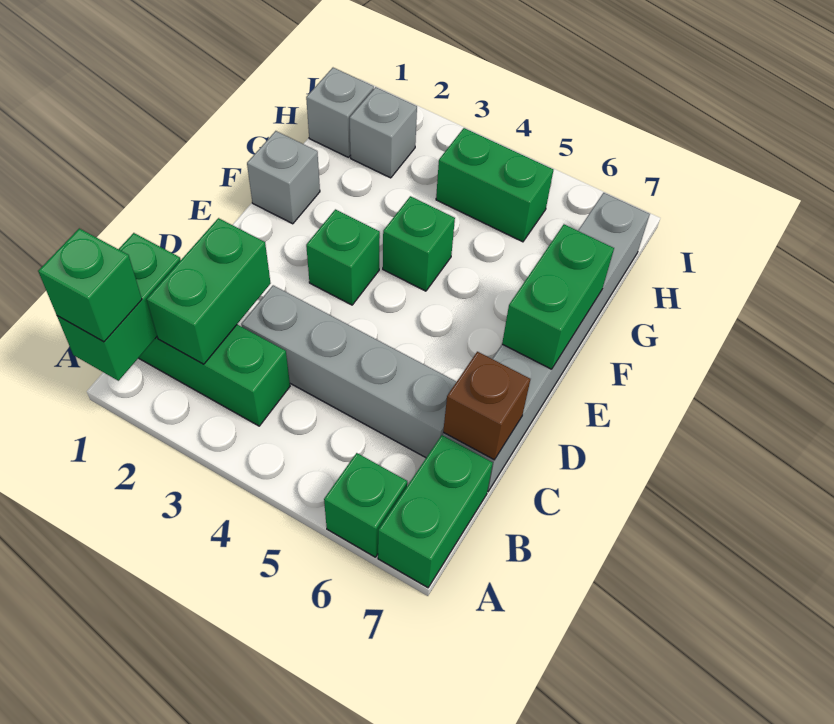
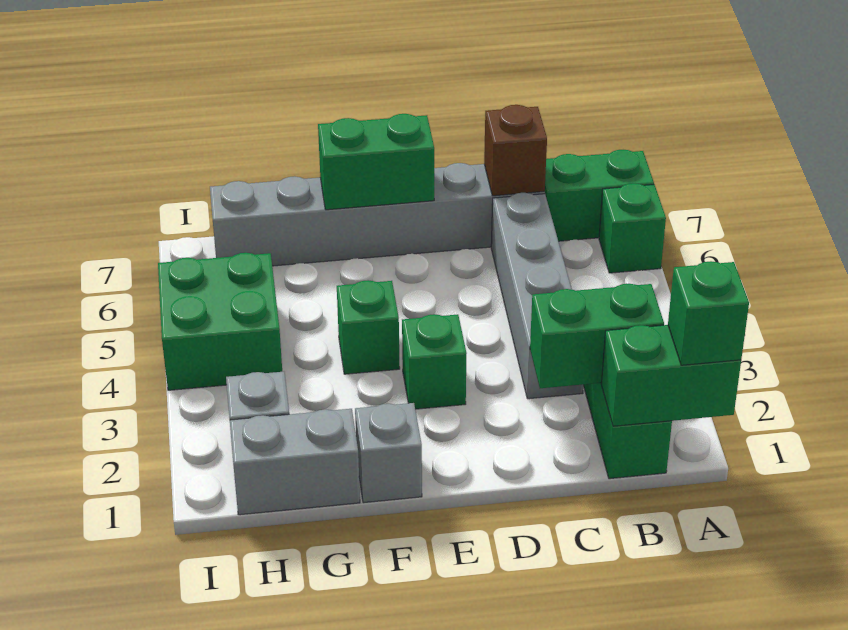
grey 1x1 brick [306,68,374,157] -> grey 1x2 brick [230,409,360,515]
green 1x2 brick [436,128,553,242] -> green 2x2 brick [158,253,282,390]

